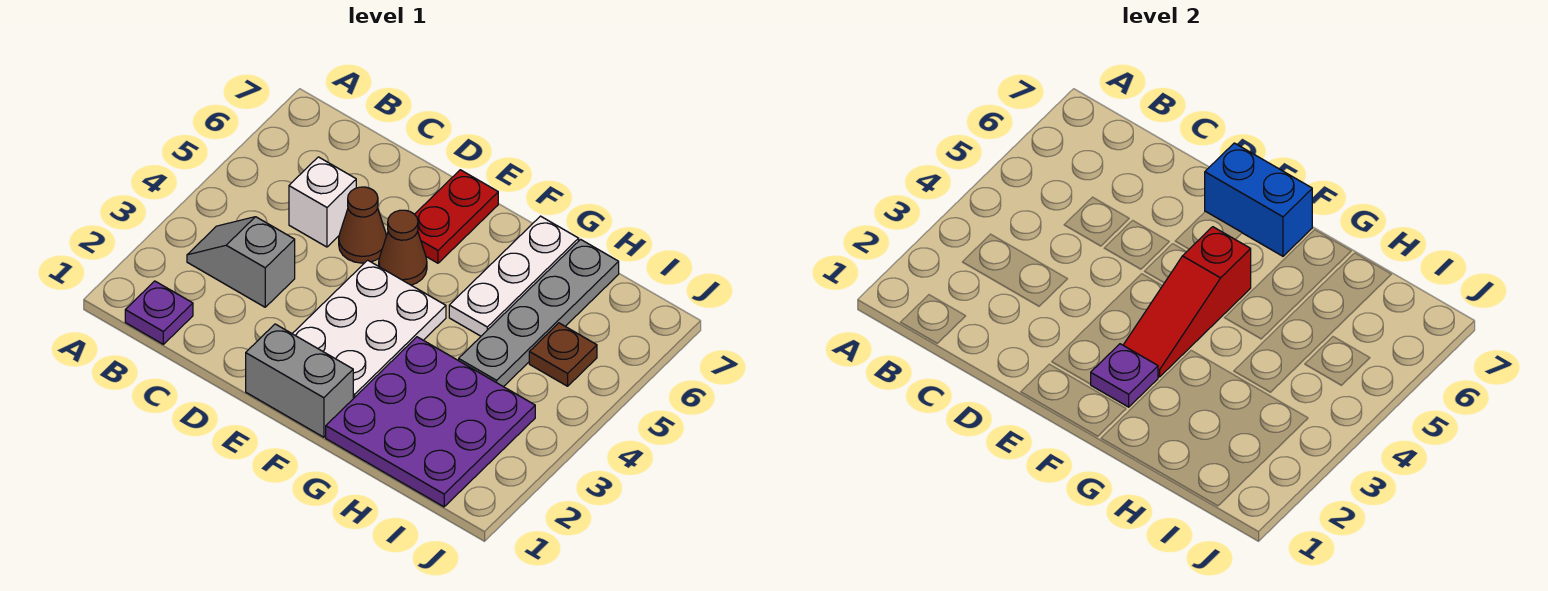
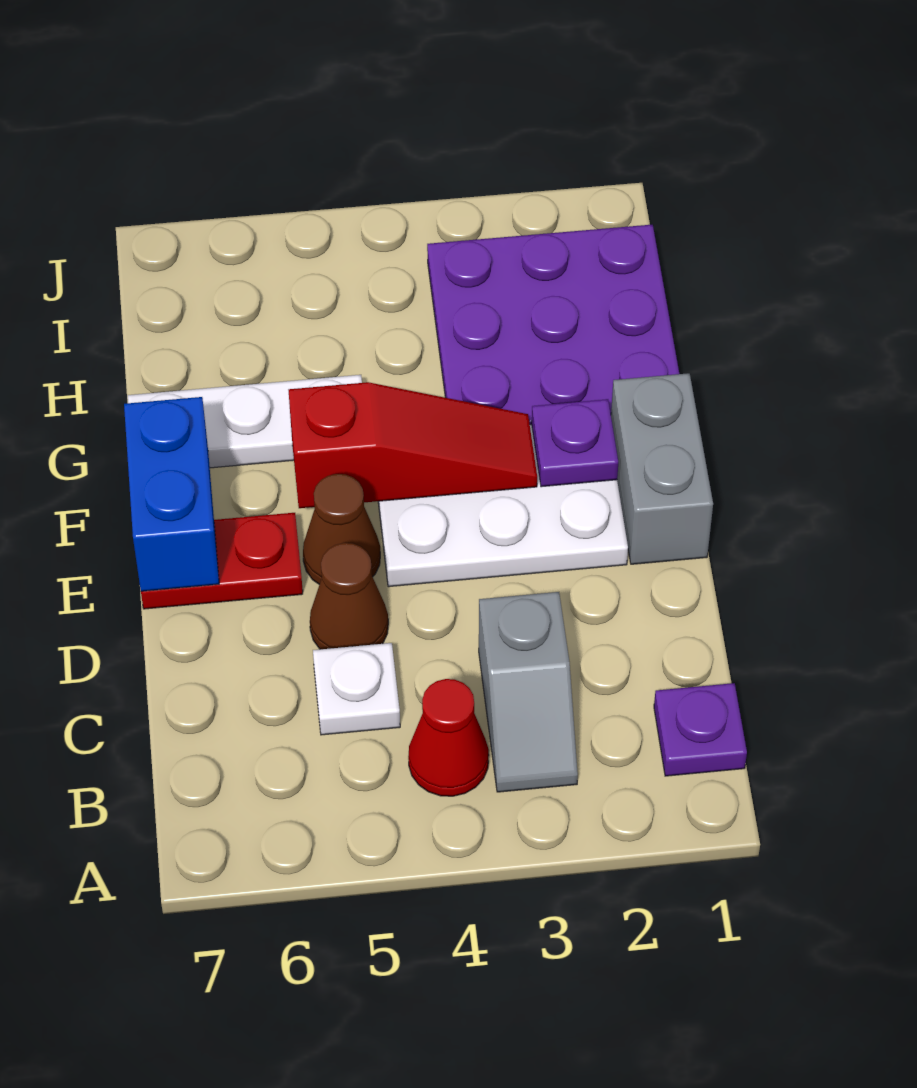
none -> red 1x1 cone [408,679,489,796]
white 1x1 brick [289,157,356,247] -> white 1x1 plate [313,643,400,735]
grey 1x4 plate [459,239,619,387] -> none
brown 1x1 plate [529,323,597,386] -> none

